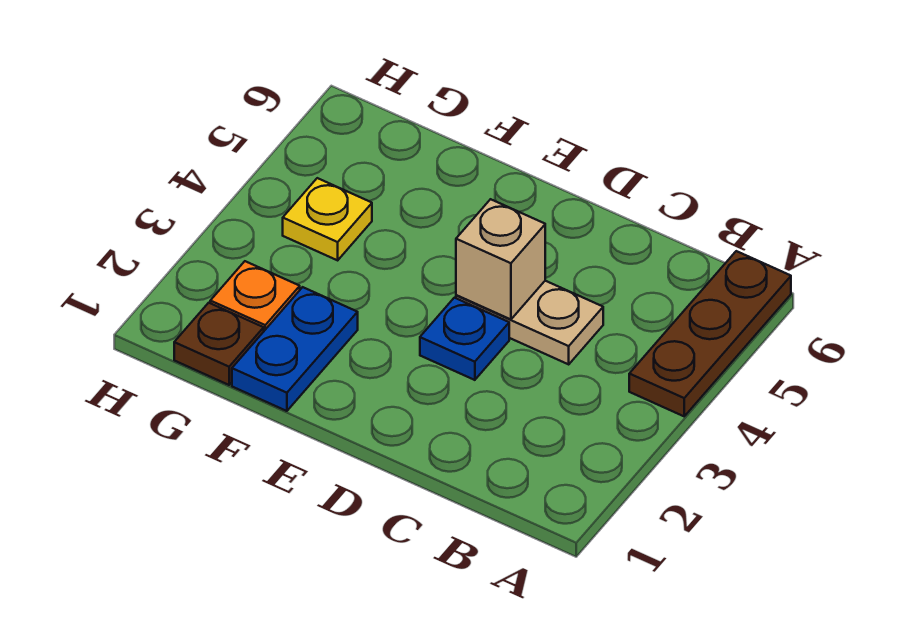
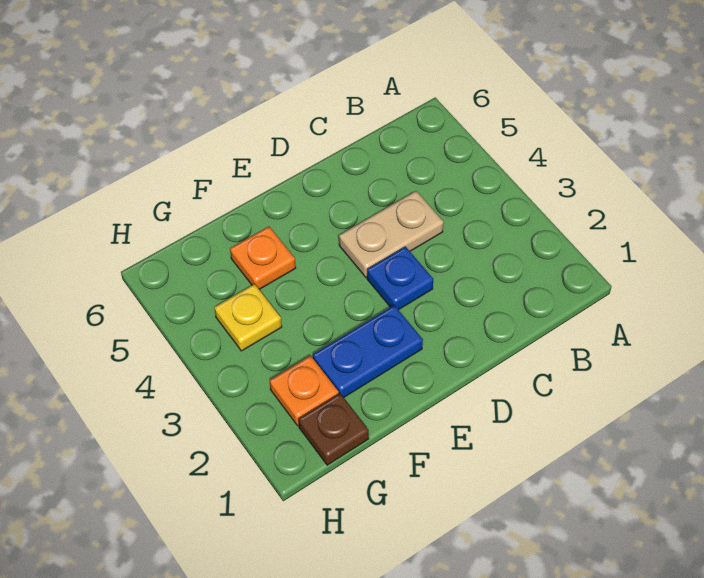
brown 1x3 plate [629,251,791,416] -> none
tan 1x1 brick [456,199,545,319] -> none
blue 1x2 plate [232,287,358,411] -> blue 1x2 plate turned to [313,305,423,398]
none -> orange 1x1 plate [230,227,296,289]

